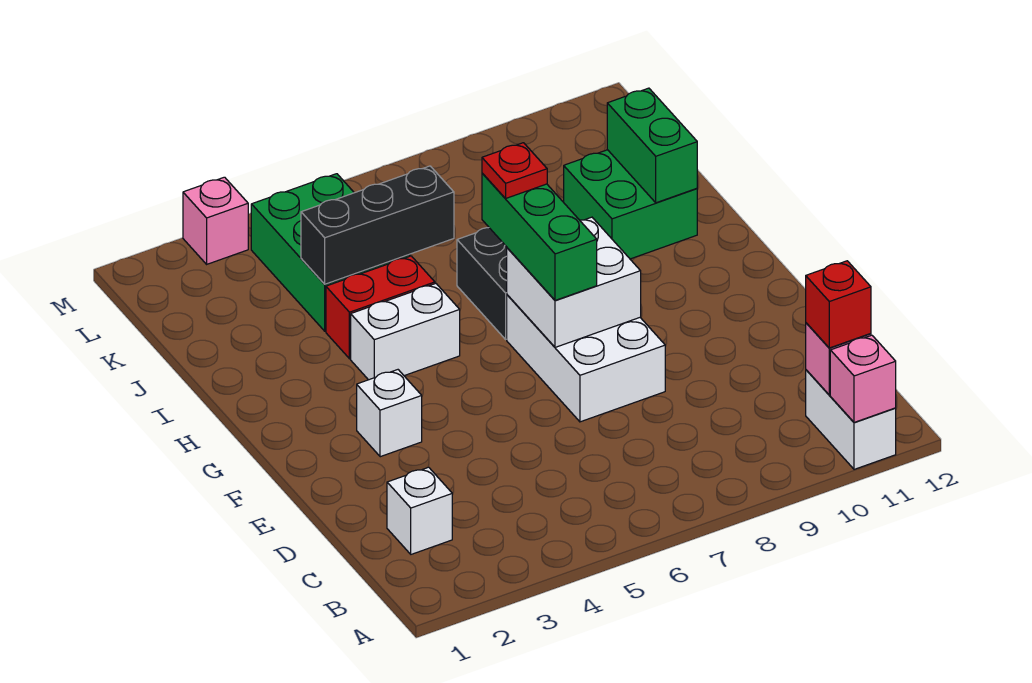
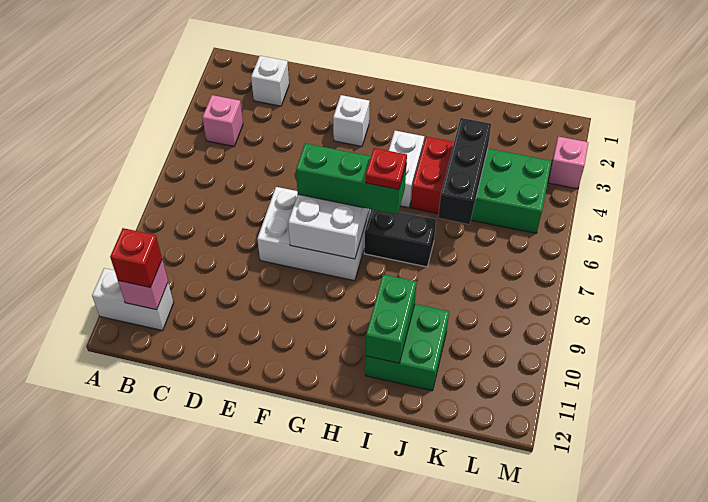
pink 1x1 brick [830,335,896,422] -> pink 1x1 brick moved to [202,95,243,146]
green 1x2 brick [607,88,697,203] -> green 1x2 brick turned to [366,275,417,363]

